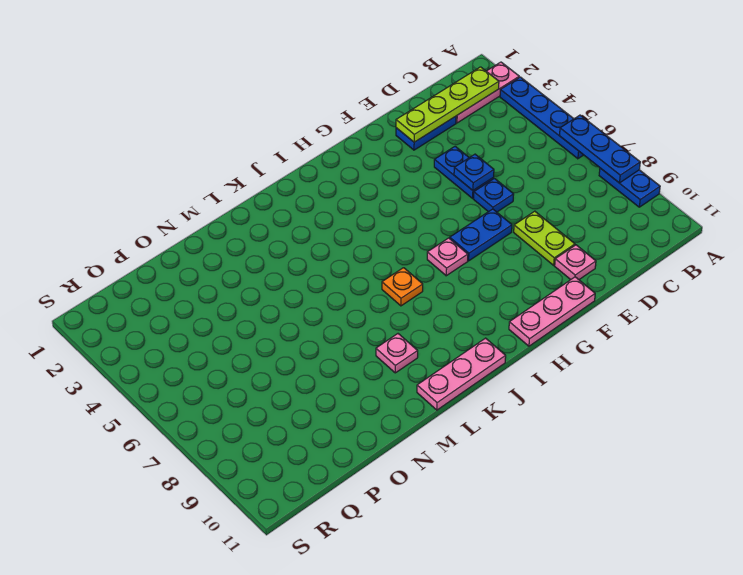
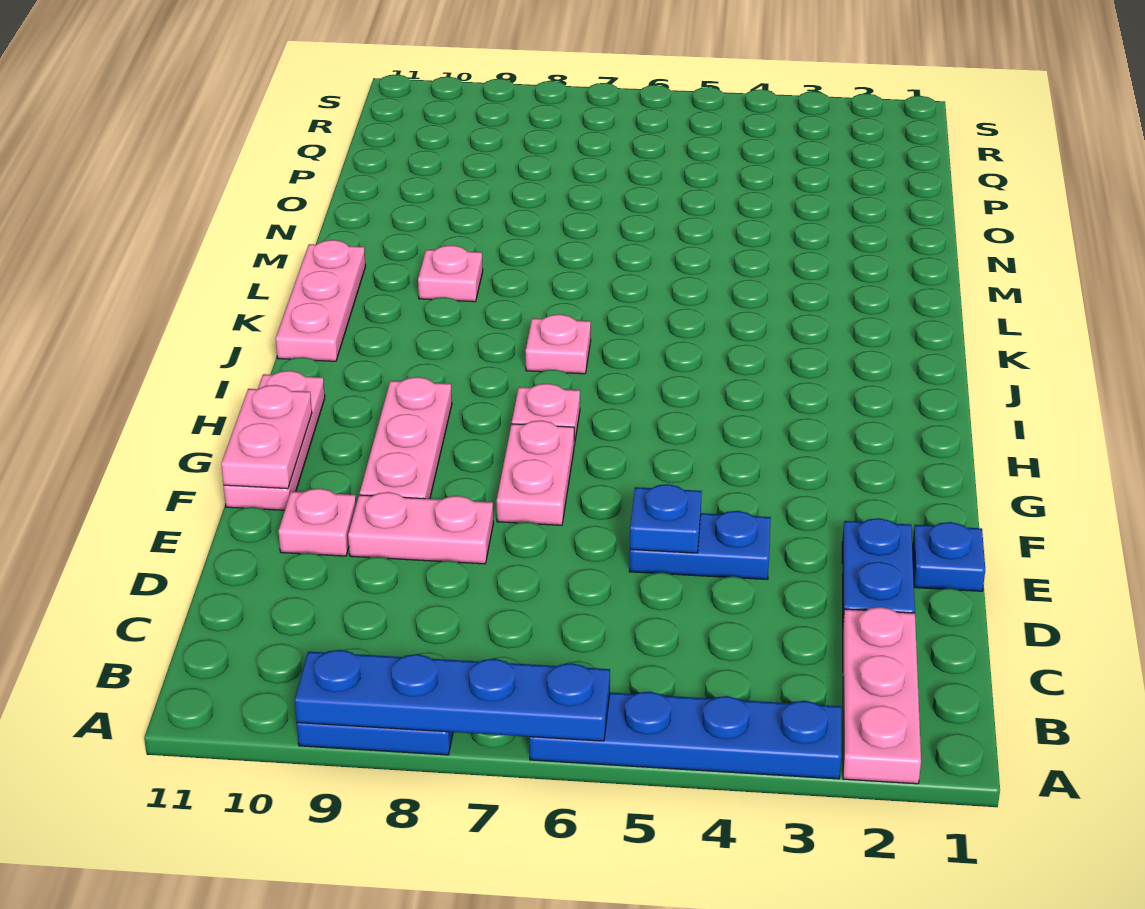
blue 1x3 plate [560,115,640,183] -> blue 1x4 plate [295,650,610,741]
lime 1x4 plate [396,67,499,142] -> none
blue 1x1 plate [474,179,514,212] -> blue 1x1 plate moved to [912,522,985,591]
lime 1x2 plate [514,211,575,265] -> pink 1x2 plate [348,492,493,564]
blue 1x2 plate [450,209,512,261] -> pink 1x2 plate [497,420,574,525]
none -> pink 1x3 plate [360,377,452,499]
none -> pink 1x2 plate [221,385,312,489]
orange 1x1 plate [382,268,423,306] -> pink 1x1 plate [526,314,591,374]

